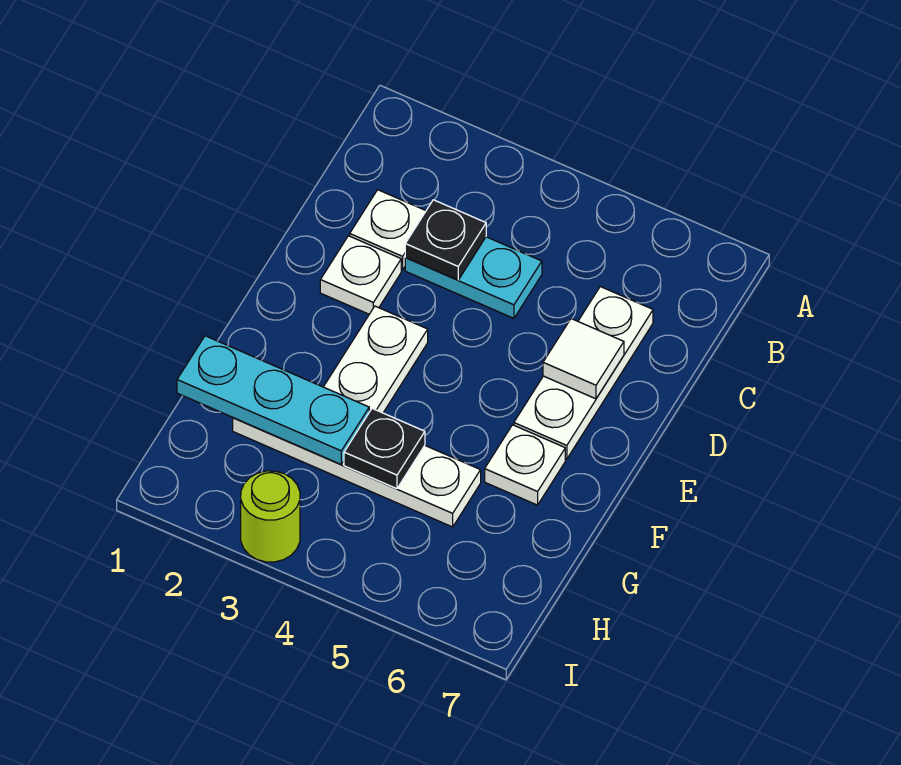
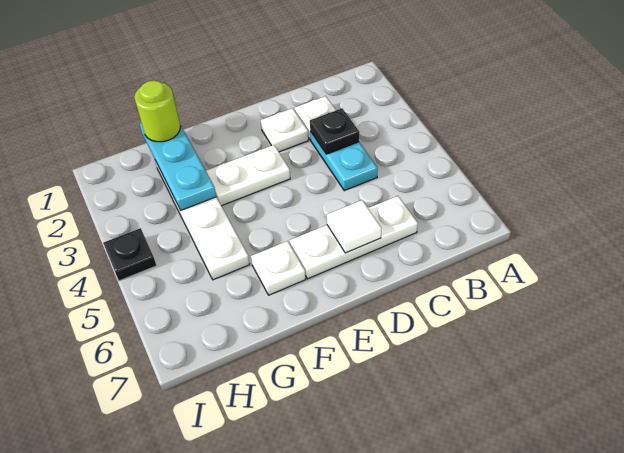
black 1x1 plate [344,409,425,489] -> black 1x1 plate moved to [103,228,157,281]
lime 1x1 round brick [241,471,300,562] -> lime 1x1 round brick moved to [134,80,181,142]

